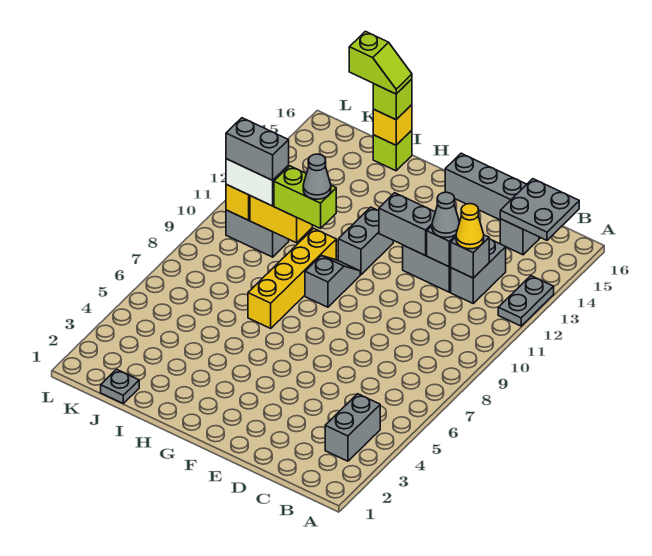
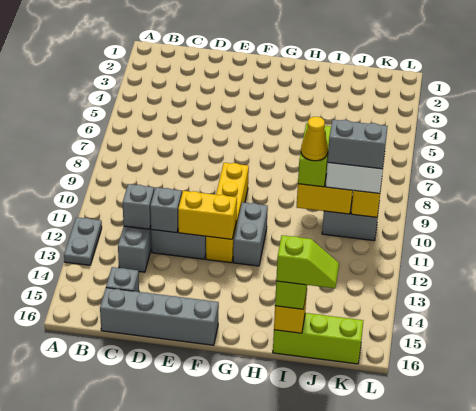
grey 1x2 brick [325,394,380,461] -> none
grey 2x2 plate [500,179,579,240] -> none
yellow 1x1 cone [456,204,484,249] -> yellow 1x1 cone moved to [301,117,328,161]
grey 1x1 cone [432,192,459,238] -> none
grey 1x2 brick [379,193,435,256] -> yellow 1x2 brick [178,191,237,239]
grey 1x2 slope [305,256,360,307] -> none
yellow 1x4 brick [248,228,336,328] -> yellow 1x4 brick moved to [206,163,249,263]
lime 1x2 brick [274,166,336,228] -> lime 1x2 brick turned to [298,123,331,187]
grey 1x1 cone [303,154,331,199] -> none
lime 1x1 brick [373,130,412,171] -> lime 1x3 brick [273,313,363,364]
lime 1x2 slope [349,31,412,94] -> lime 1x2 slope turned to [276,235,339,288]
grey 1x1 plate [101,369,139,403] -> none

